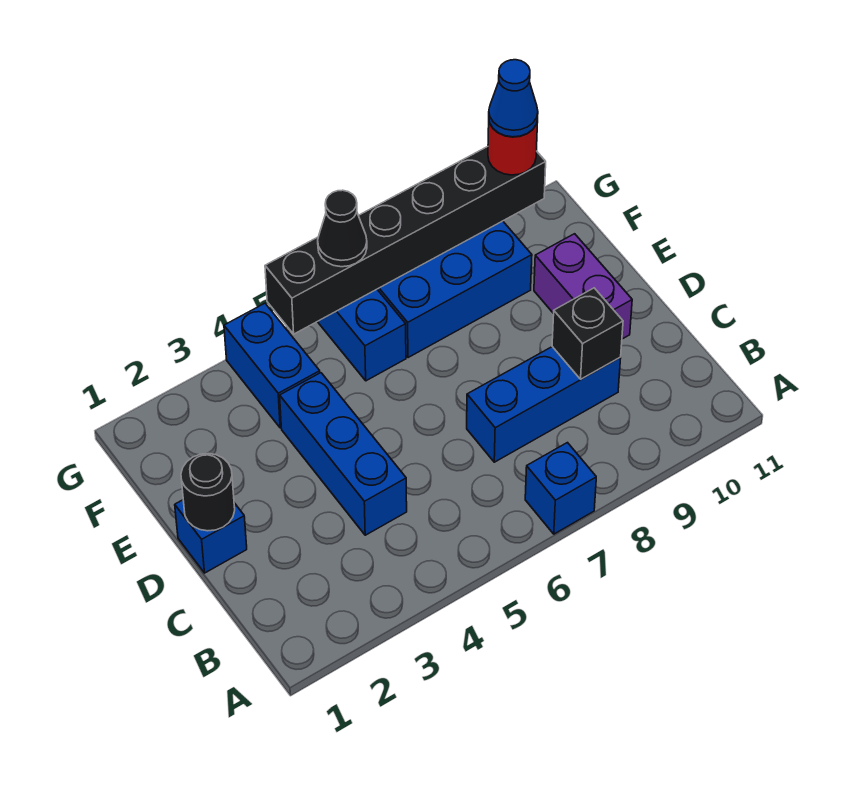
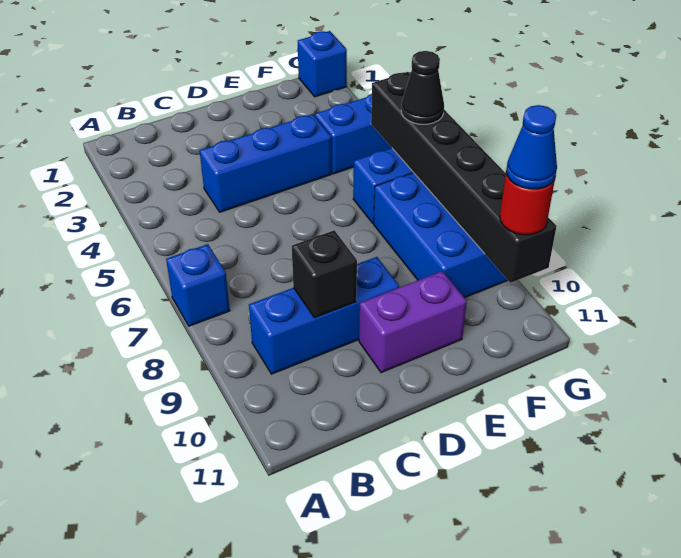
blue 1x3 brick [467,347,621,462] -> blue 1x3 brick turned to [249,257,399,374]
blue 1x1 brick [175,500,247,573] -> blue 1x1 brick moved to [298,31,347,97]
black 1x1 round brick [181,454,235,531] -> none

